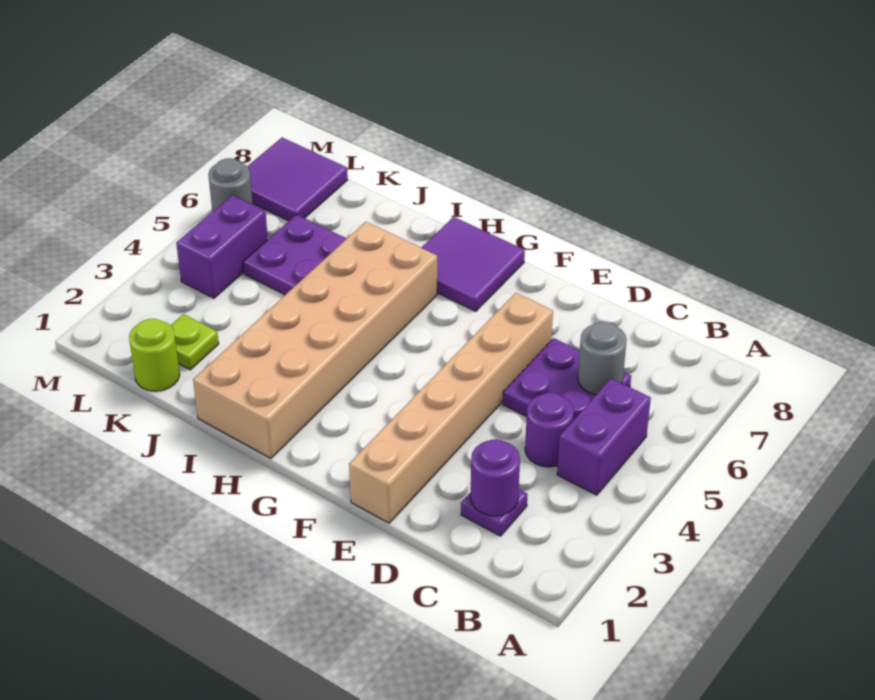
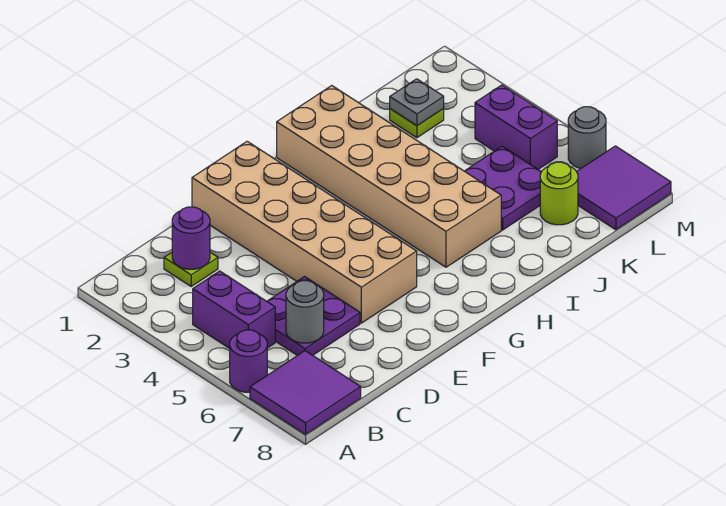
purple 1x1 plate [461,489,528,536] -> lime 1x1 plate [164,252,218,286]
purple 1x1 round brick [525,393,574,467] -> purple 1x1 round brick moved to [230,330,267,392]
tan 1x6 brick [349,293,553,523] -> tan 2x6 brick [192,141,417,323]
purple 2x2 tile [421,217,525,311] -> purple 2x2 tile moved to [250,351,361,434]
lime 1x1 round brick [129,319,180,391] -> lime 1x1 round brick moved to [540,162,578,225]
none -> grey 1x1 plate [390,79,444,126]

